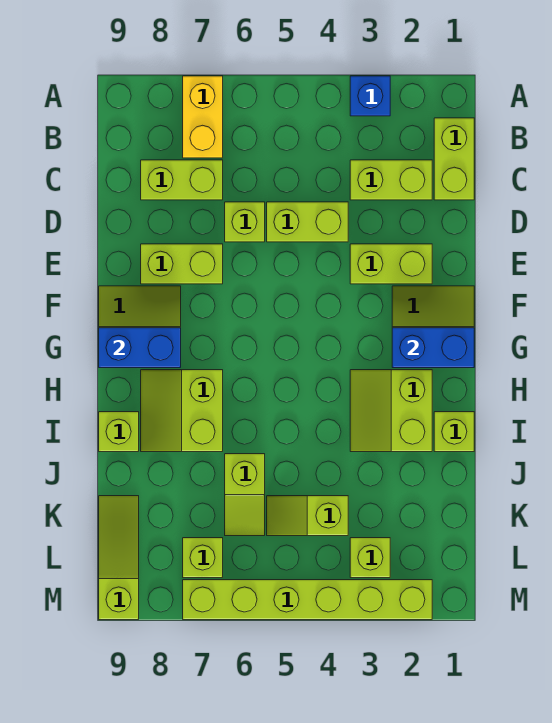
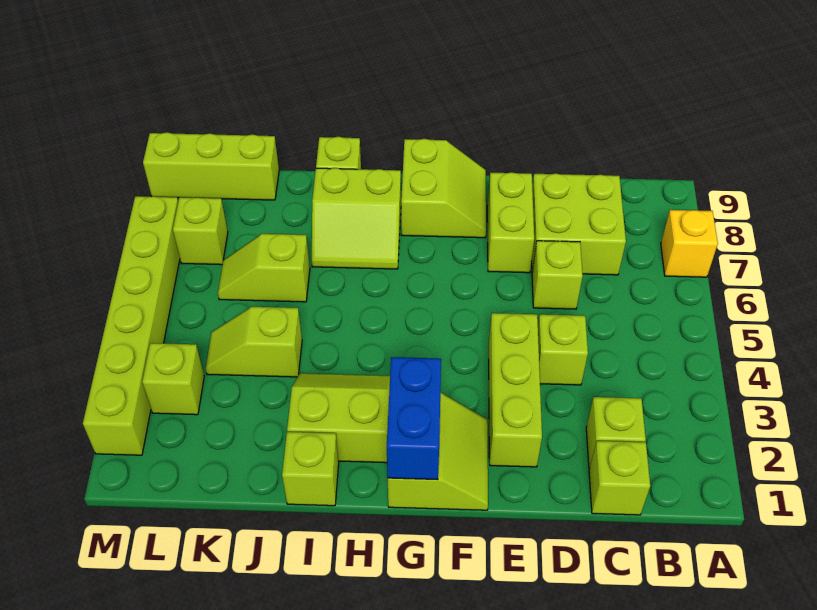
blue 1x1 brick [350,76,390,116] -> none
yellow 1x2 brick [183,76,223,158] -> yellow 1x1 brick [661,210,718,277]
lime 1x2 brick [434,118,474,200] -> lime 1x1 brick [589,441,650,515]
lime 1x2 brick [350,160,432,200] -> lime 1x1 brick [586,397,646,469]
lime 1x2 brick [141,160,223,200] -> lime 2x2 brick [532,173,626,275]
lime 1x2 brick [267,202,348,242] -> lime 1x1 brick [538,314,588,385]
lime 1x2 brick [350,244,432,284] -> lime 1x3 brick [489,313,542,467]
blue 1x2 brick [99,328,181,368] -> none
lime 2x2 slope [141,370,223,452] -> lime 2x2 slope turned to [312,168,401,269]
lime 1x2 slope [267,496,348,536] -> lime 1x2 slope turned to [206,307,302,377]
lime 1x3 slope [99,496,139,620] -> lime 1x3 brick [143,132,279,200]

